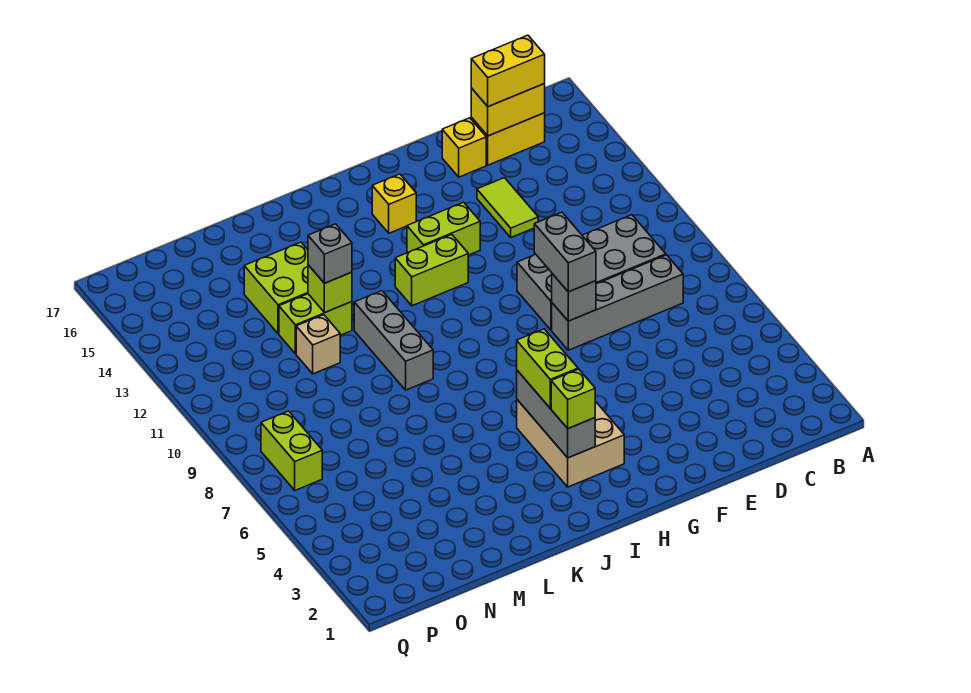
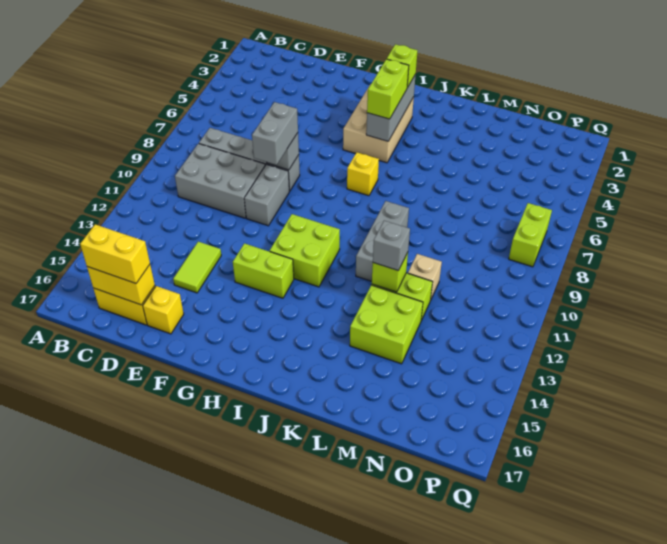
lime 1x2 brick [395,235,468,306] -> lime 2x2 brick [270,214,340,287]
yellow 1x1 brick [372,174,416,233] -> yellow 1x1 brick moved to [347,152,379,196]

